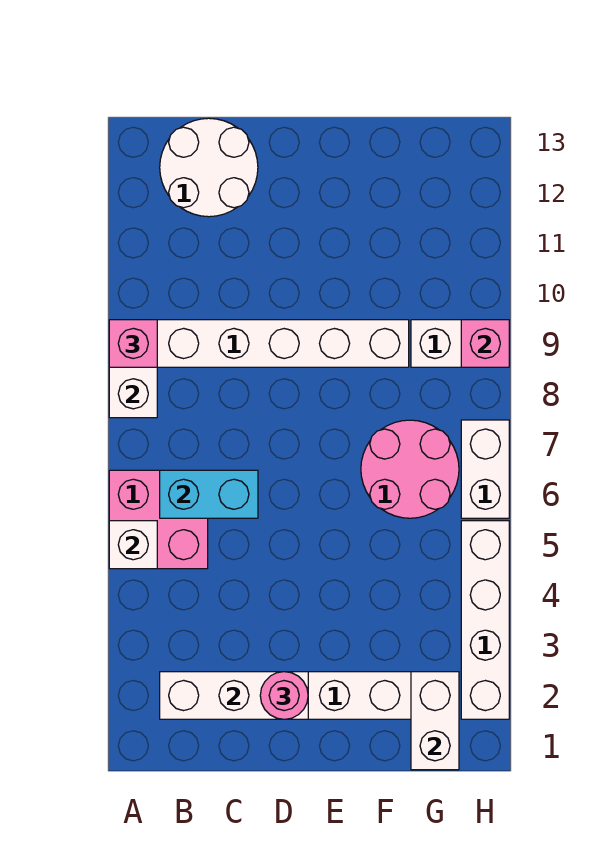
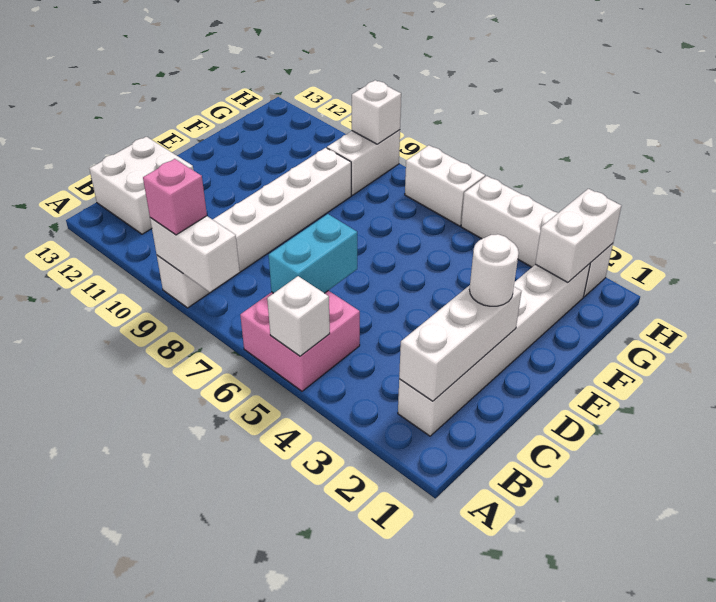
white 2x2 round brick [160,118,258,217] -> white 2x2 brick [89,137,193,234]
pink 1x1 round brick [260,672,308,719] -> white 1x1 round brick [470,234,519,306]
pink 2x2 round brick [361,420,459,518] -> none
white 1x2 brick [411,672,459,770] -> white 1x2 brick turned to [535,189,621,282]
pink 1x1 brick [461,320,509,367] -> white 1x1 brick [352,80,401,144]

